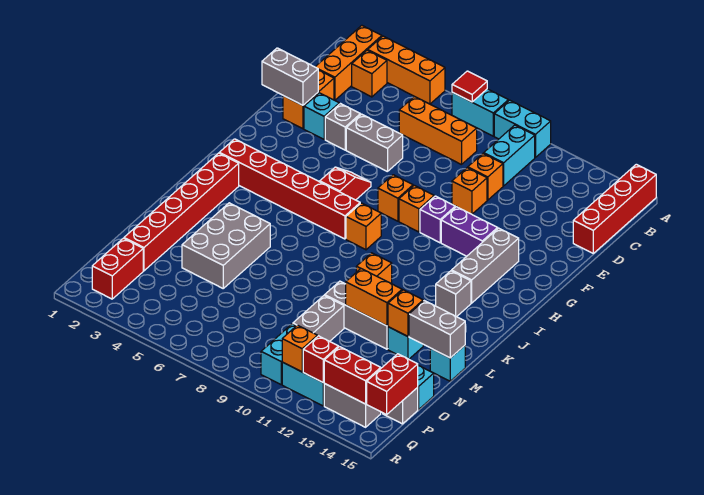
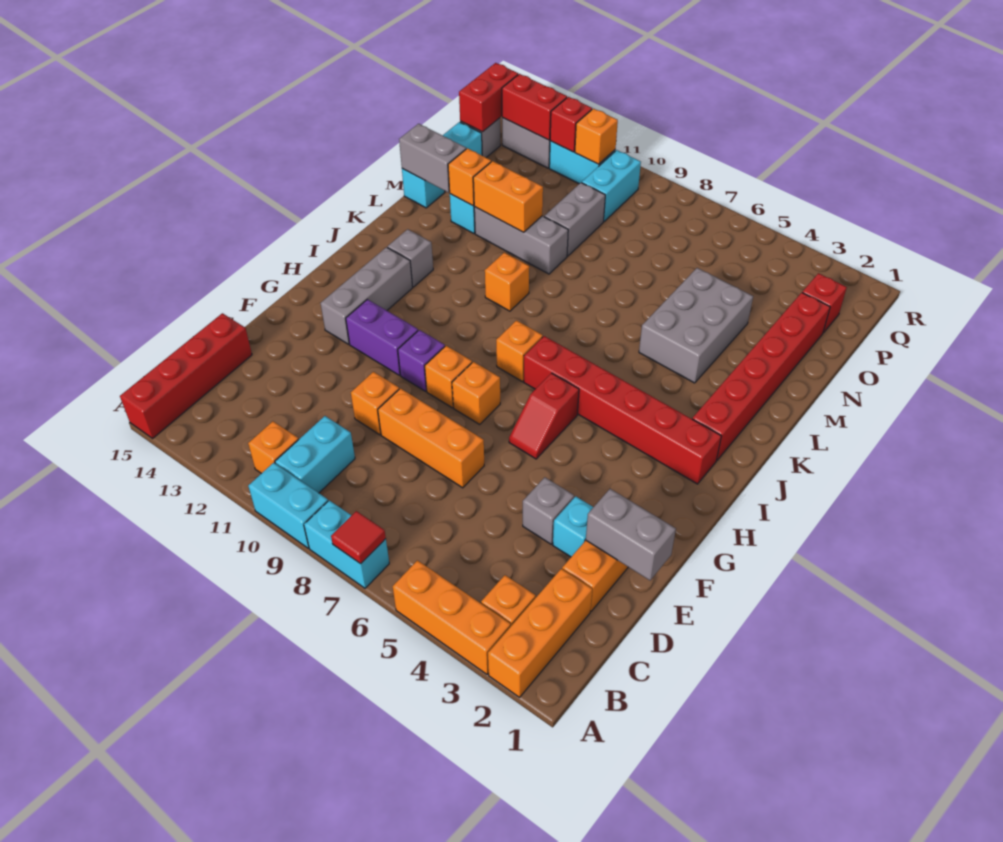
orange 1x3 brick [399,96,477,165] -> orange 1x3 brick moved to [378,388,484,488]
orange 1x1 brick [468,154,503,200] -> orange 1x1 brick moved to [248,421,299,474]
grey 1x2 brick [346,114,403,172] -> none
red 1x2 brick [92,238,143,299] -> red 1x1 brick [802,273,847,333]

